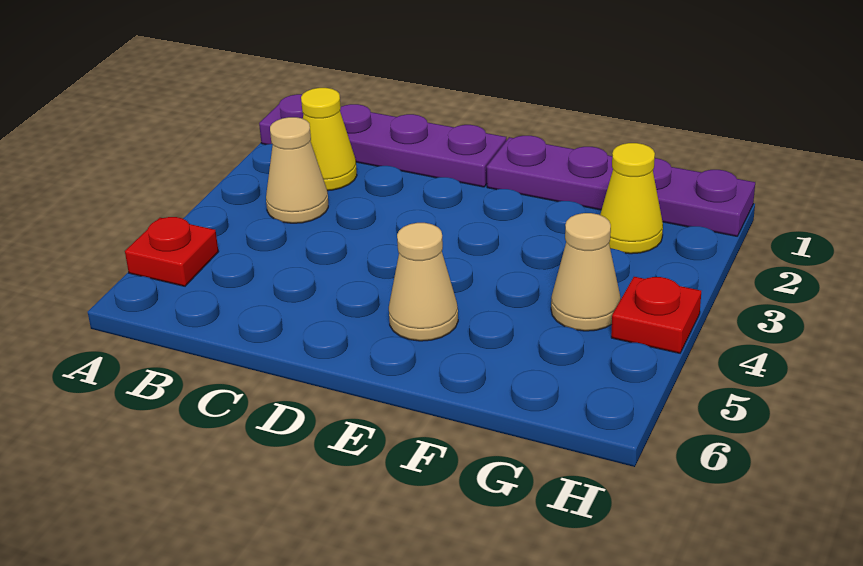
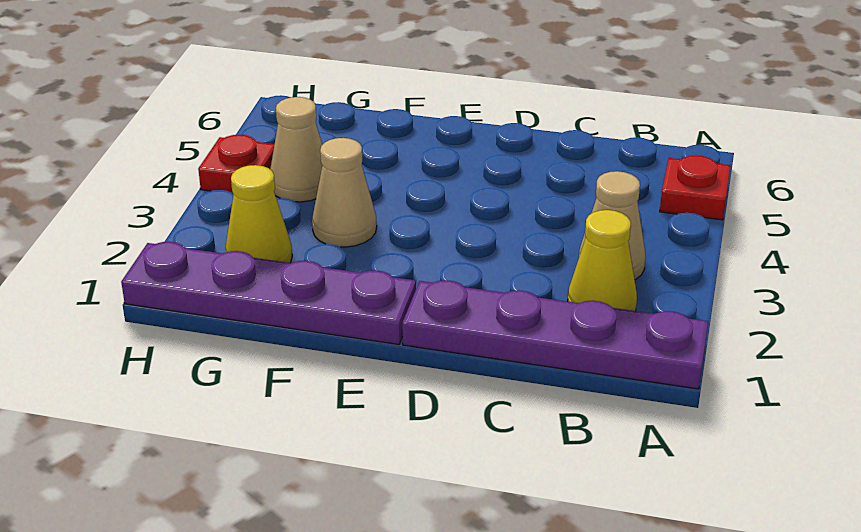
tan 1x1 cone [389,223,458,341] -> tan 1x1 cone moved to [312,138,377,247]

